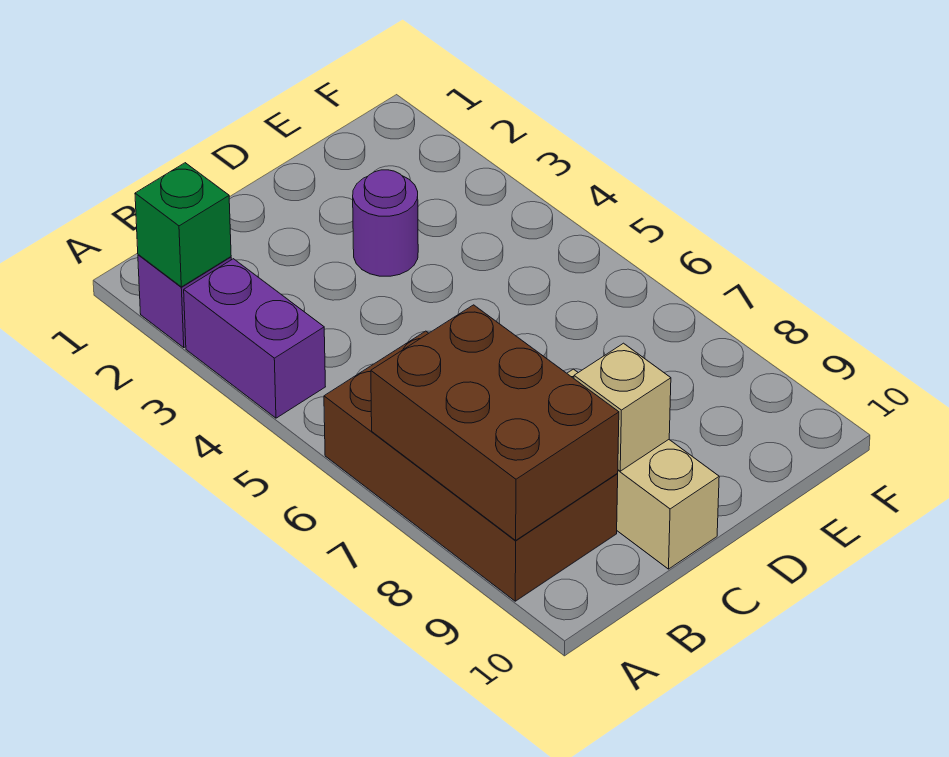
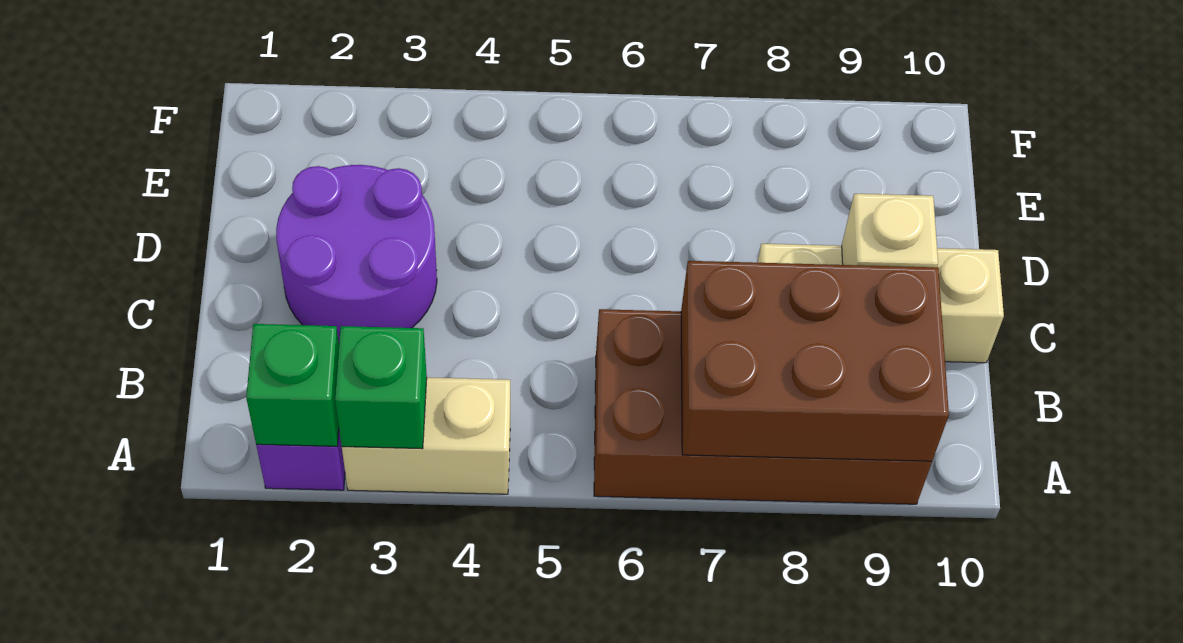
purple 1x2 brick [184,259,325,418] -> tan 1x2 brick [342,377,510,494]
none -> green 1x1 brick [335,326,427,449]
purple 1x1 round brick [353,170,418,276] -> purple 2x2 round brick [276,165,437,342]

